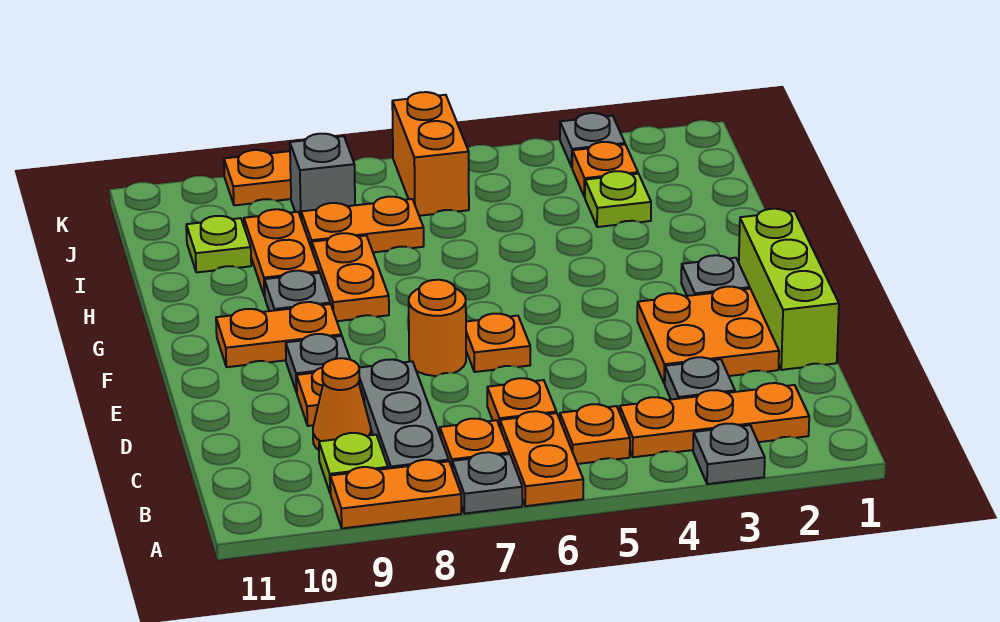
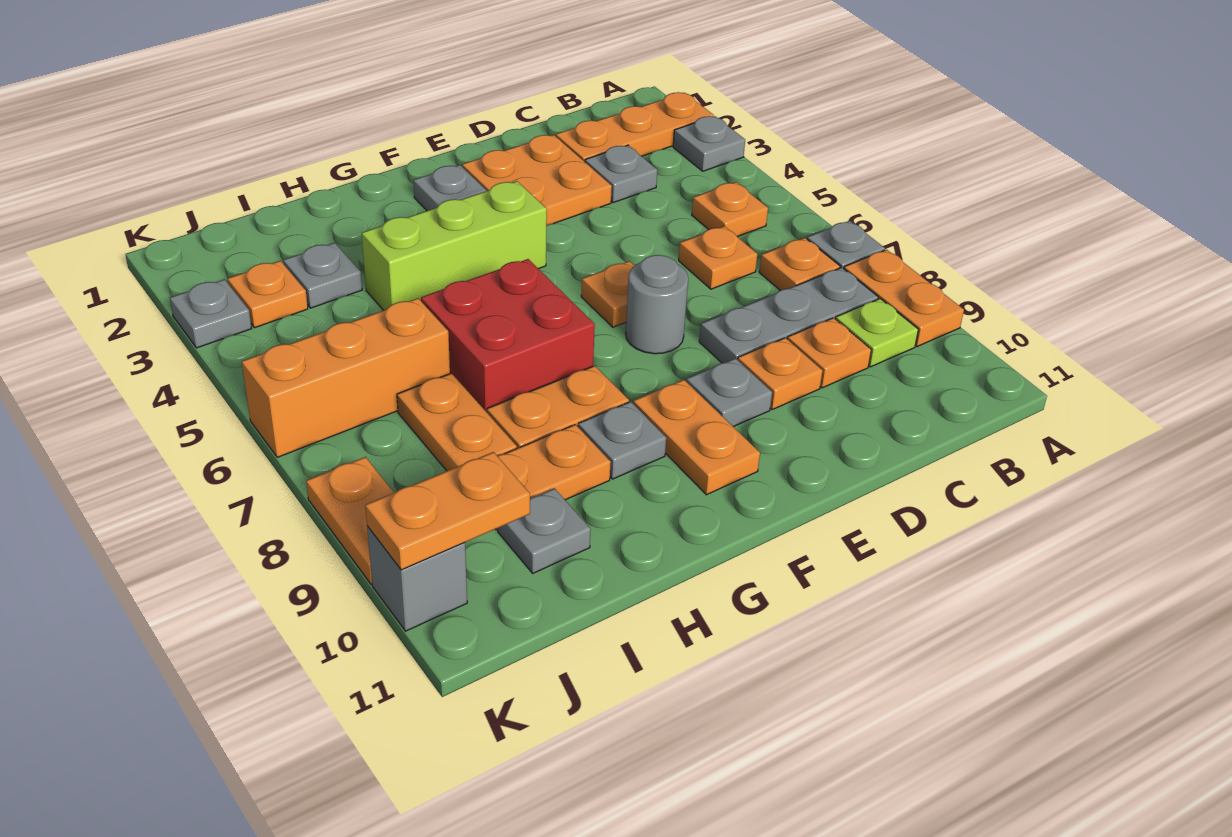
orange 1x2 plate [500,411,583,506] -> orange 1x2 plate moved to [365,452,530,570]
orange 1x3 plate [620,383,809,457] -> orange 1x3 plate turned to [556,92,714,162]
orange 1x1 cone [313,358,371,450] -> orange 1x1 plate [787,318,871,388]
lime 1x3 brick [739,209,839,370] -> lime 1x3 brick moved to [362,181,547,310]
orange 1x1 round brick [409,280,466,376] -> grey 1x1 round brick [626,255,688,354]
none -> red 2x2 brick [421,259,595,412]
lime 1x1 plate [585,171,651,227] -> grey 1x1 plate [283,243,362,308]
lime 1x1 plate [186,216,251,272] -> grey 1x1 plate [498,488,591,573]
orange 1x2 brick [392,92,469,216] -> orange 1x3 brick [242,298,450,457]
grey 1x1 brick [290,134,355,218] -> grey 1x1 brick moved to [367,526,467,631]

